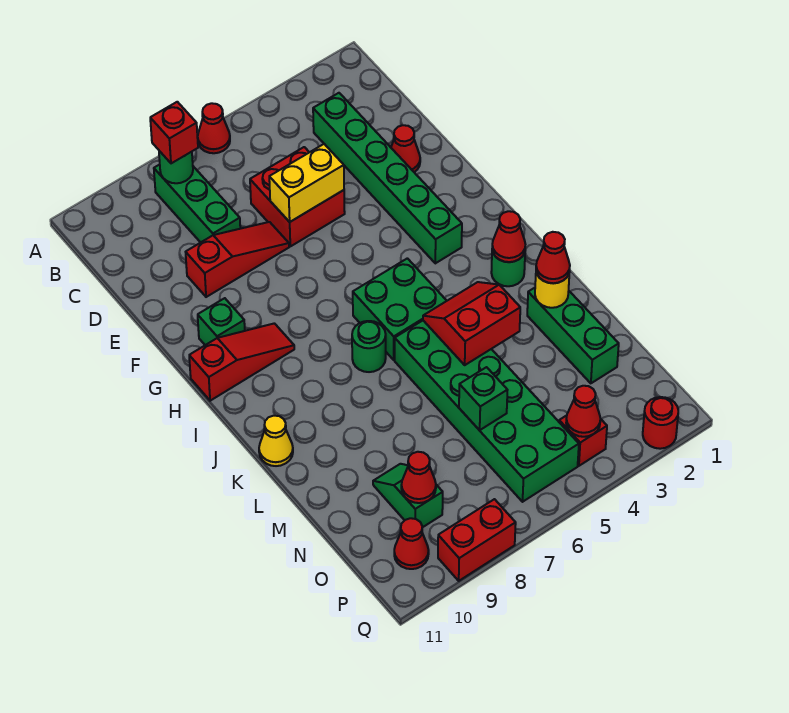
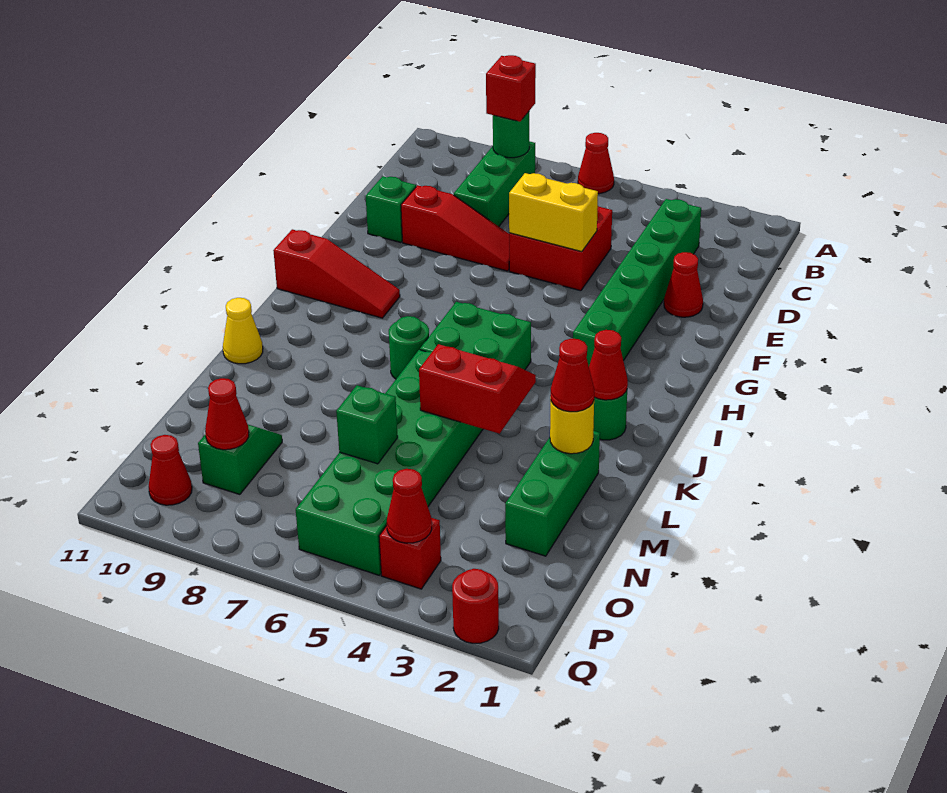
green 1x1 brick [198,298,245,345] -> green 1x1 brick moved to [366,176,416,243]
red 1x2 brick [438,499,516,581] -> none

